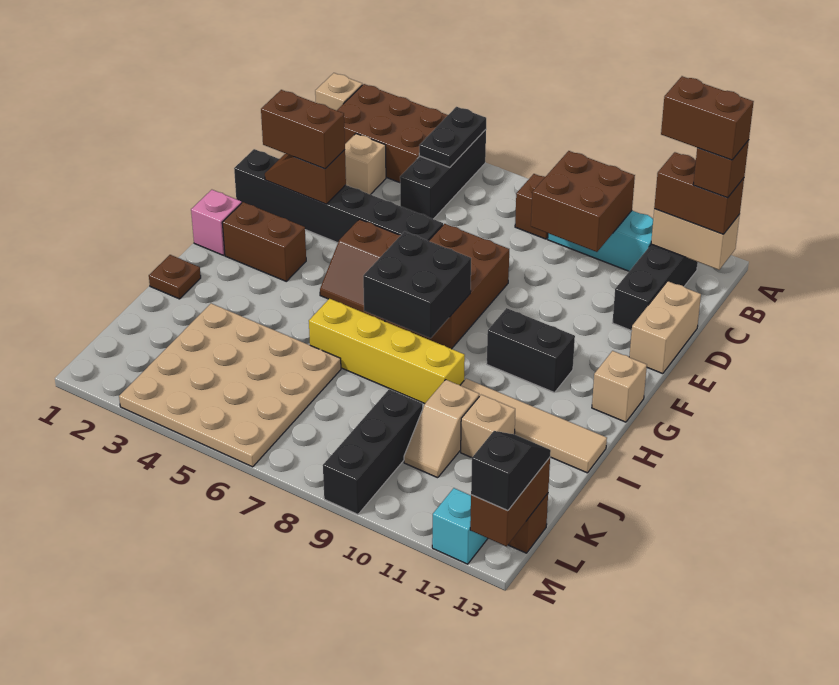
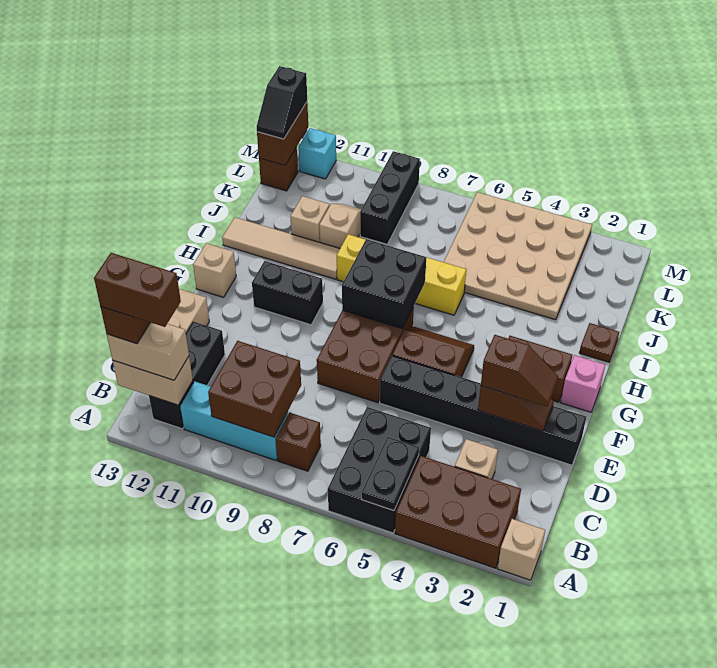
black 1x3 brick [400,130,486,219] -> black 2x3 brick [328,407,431,533]
brown 1x2 brick [654,152,744,234] -> tan 1x2 brick [107,323,189,380]
brown 1x2 brick [261,90,345,169] -> brown 1x2 slope [481,335,558,407]

